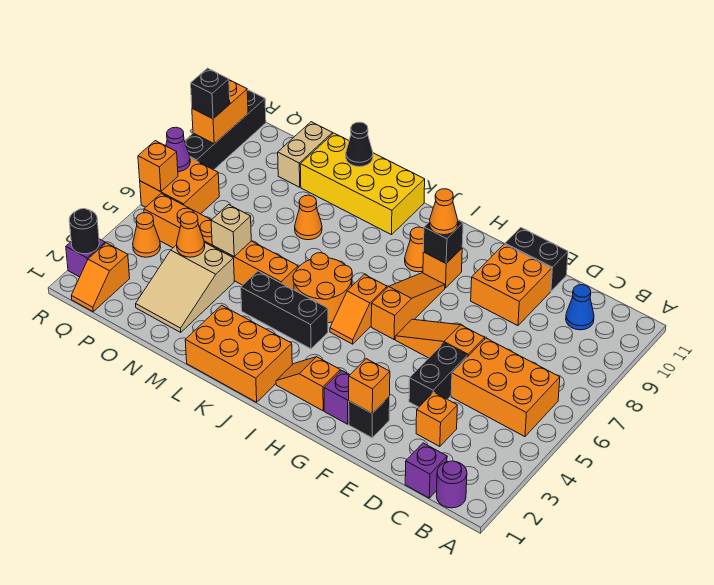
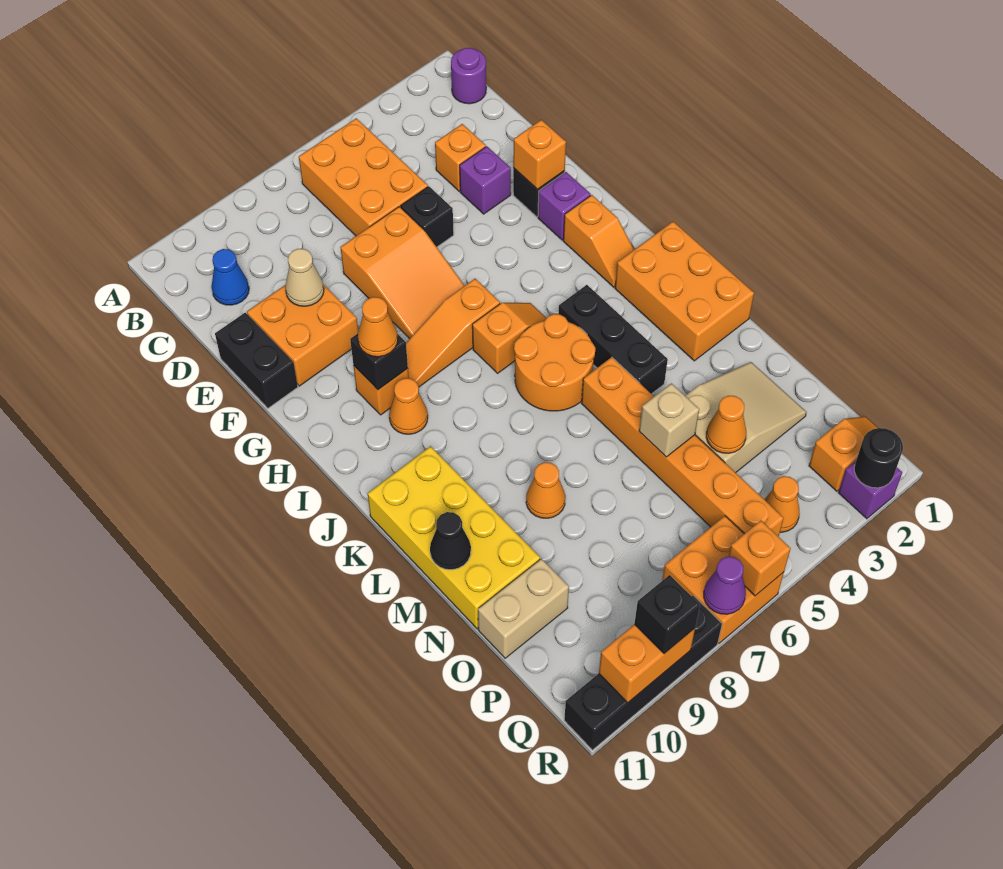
purple 1x1 brick [405,443,447,498] -> purple 1x1 brick moved to [460,146,511,214]
black 1x2 brick [409,343,467,407] -> black 1x1 brick [401,186,454,247]
orange 1x3 slope [395,319,485,358] -> orange 2x3 slope [340,207,465,339]
none -> tan 1x1 cone [285,249,324,306]

